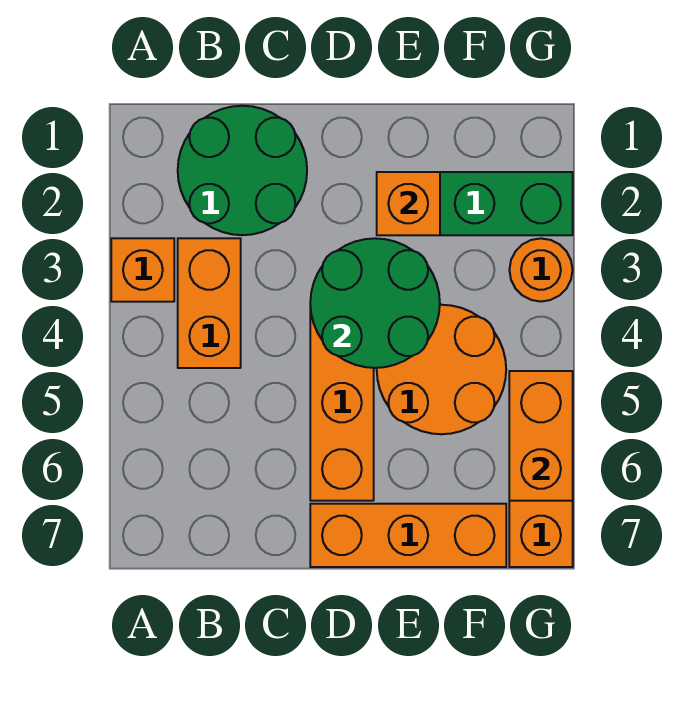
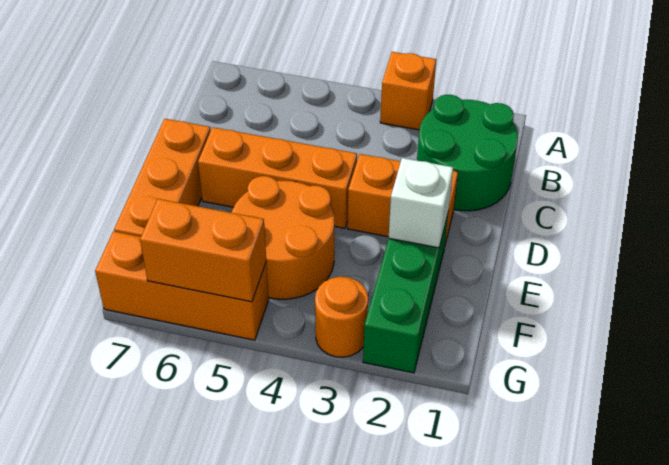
orange 1x2 brick [178,238,241,368] -> orange 1x2 brick moved to [348,154,458,244]
green 2x2 round brick [310,238,440,368] -> none
orange 1x1 brick [377,172,440,235] -> white 1x1 brick [389,158,453,248]

